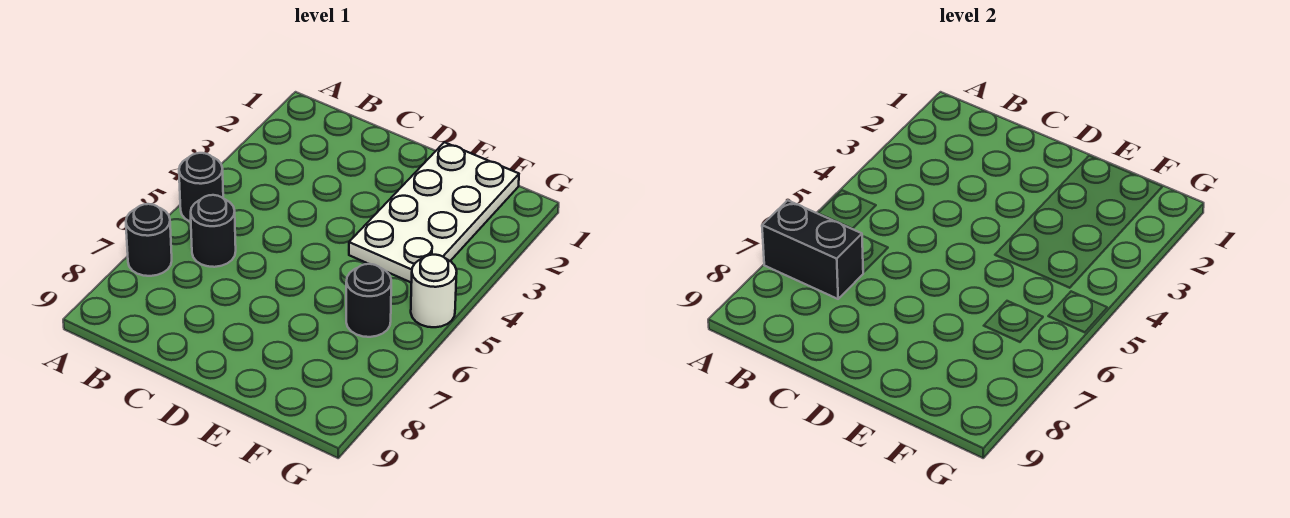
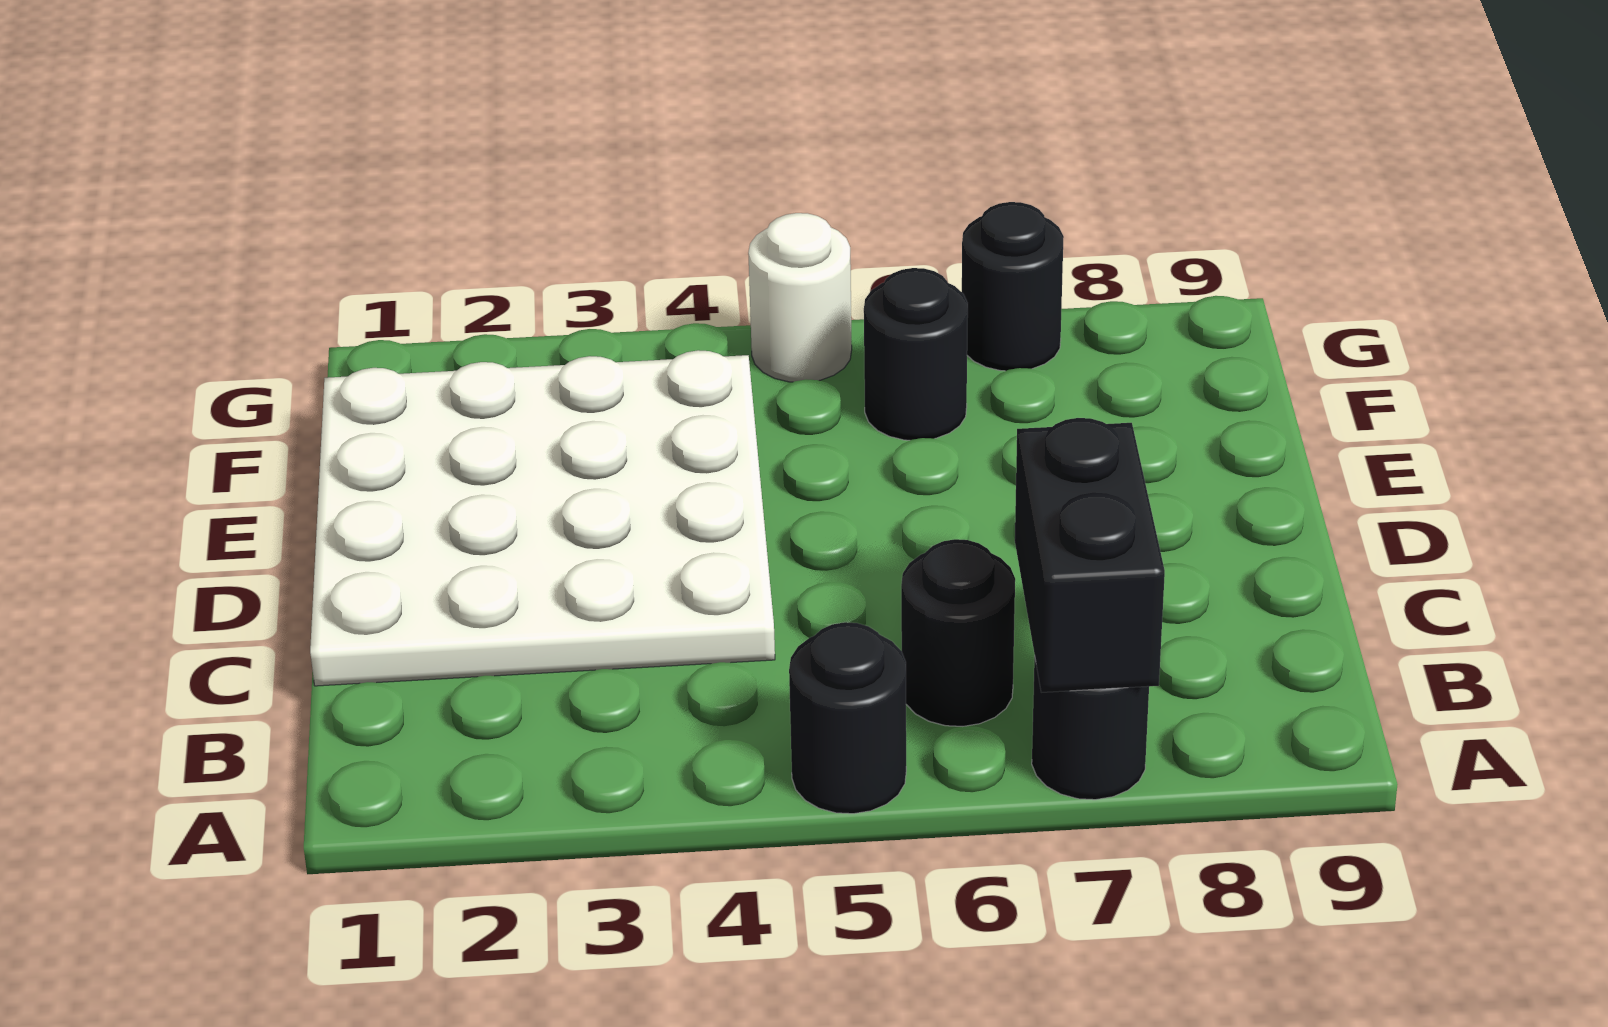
white 2x4 plate [349,142,519,283] -> white 4x4 plate [310,350,775,686]
none -> black 1x1 round brick [962,202,1064,371]

